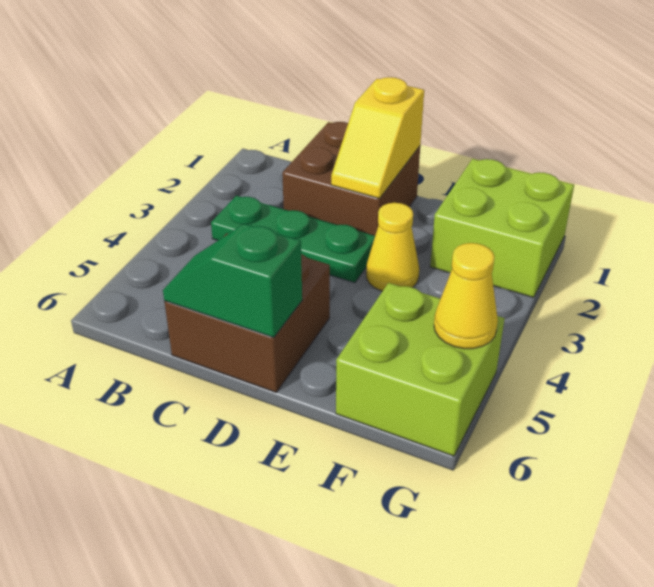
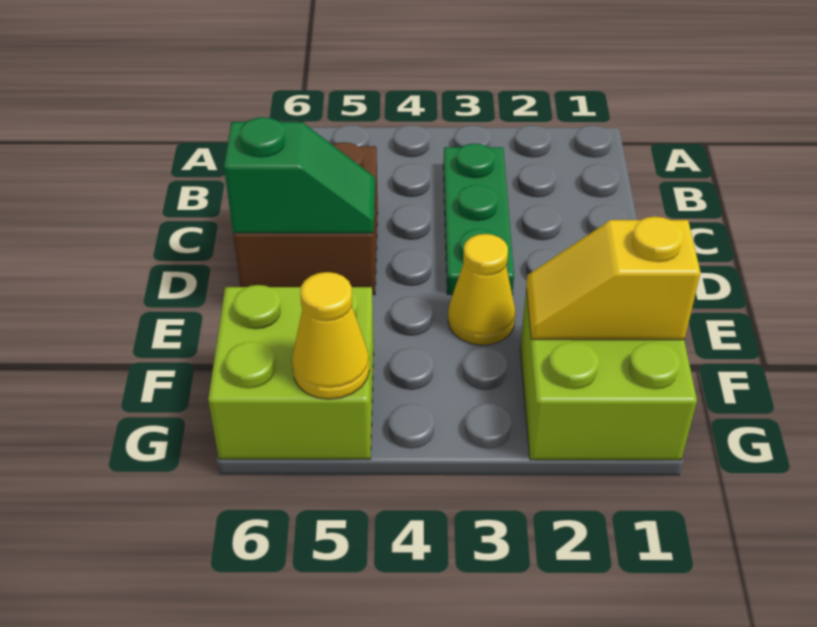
brown 2x2 brick [282,122,420,236] -> none
green 1x2 slope [163,224,302,337] -> green 1x2 slope turned to [224,117,375,233]
yellow 1x2 slope [331,77,424,199] -> yellow 1x2 slope moved to [526,217,701,340]

